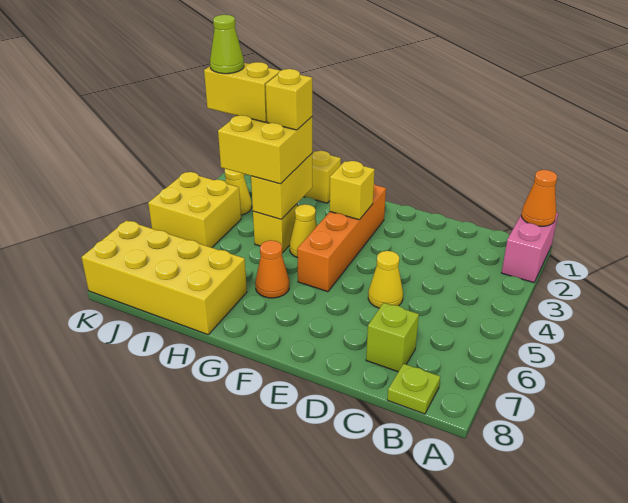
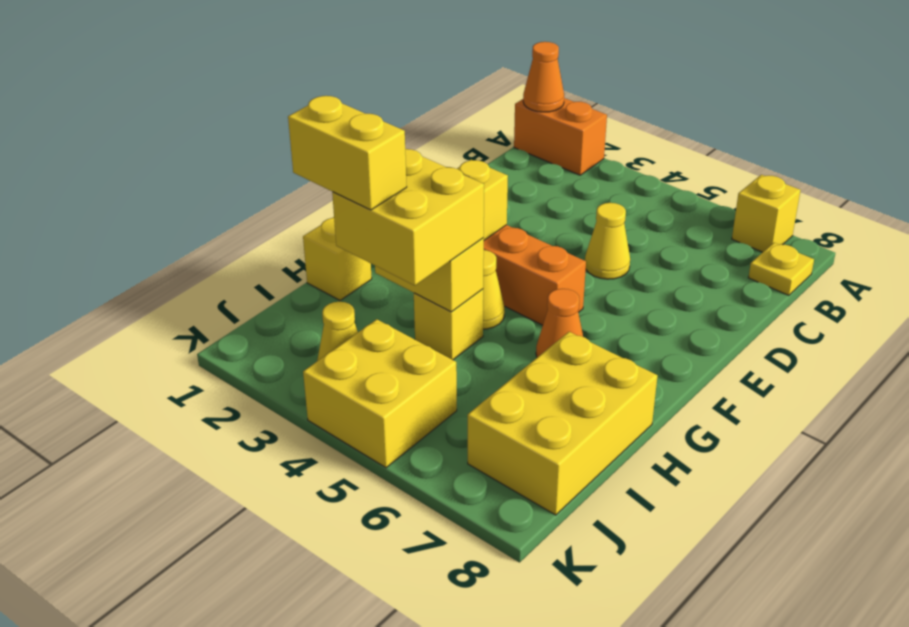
pink 1x2 brick [502,213,558,283] -> orange 1x2 brick [514,98,607,175]
lime 1x1 plate [387,364,440,414] -> yellow 1x1 plate [748,243,814,295]
lime 1x1 brick [366,303,419,372] -> none
yellow 1x1 brick [266,69,312,130] -> yellow 1x1 brick moved to [732,175,801,252]
yellow 2x4 brick [81,220,247,335] -> yellow 2x3 brick [468,332,657,515]
yellow 1x2 brick [204,62,280,122] -> yellow 1x2 brick turned to [288,96,407,210]
lime 1x1 cone [210,15,244,74] -> none

